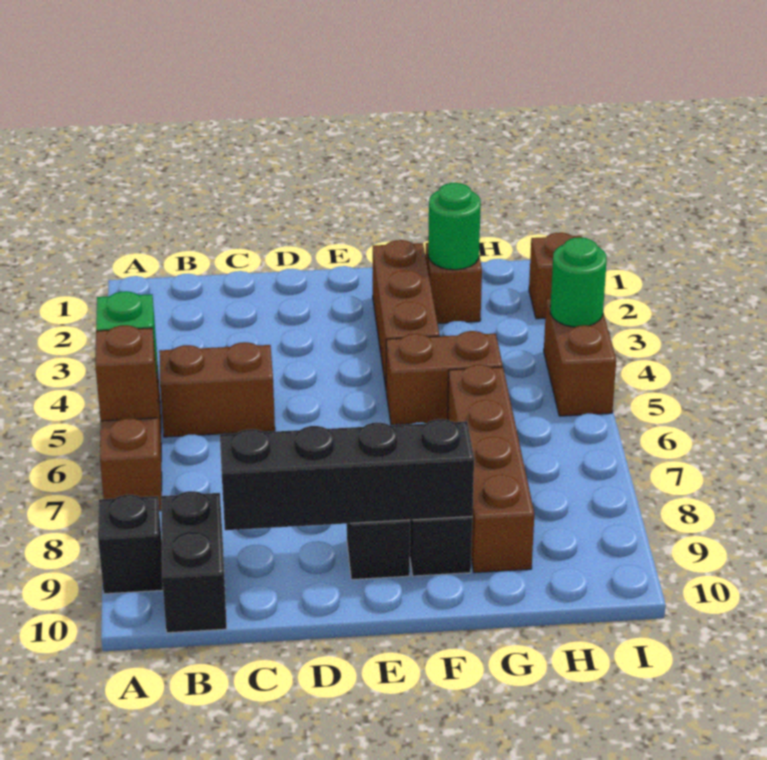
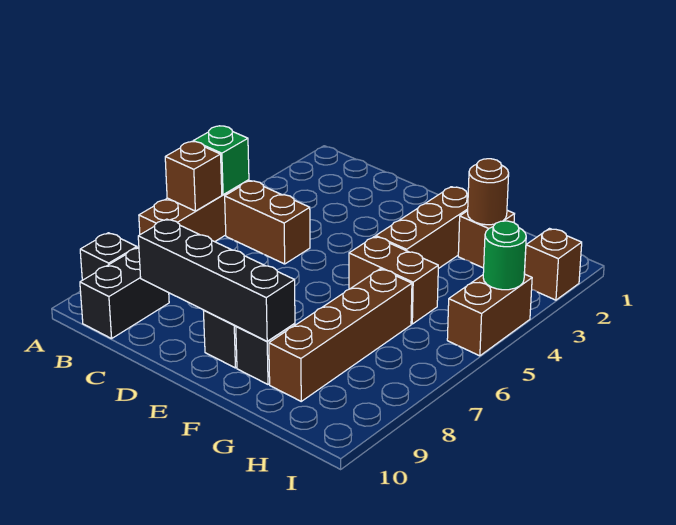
green 1x1 round brick [428,183,481,270] -> brown 1x1 round brick [468,159,509,225]

